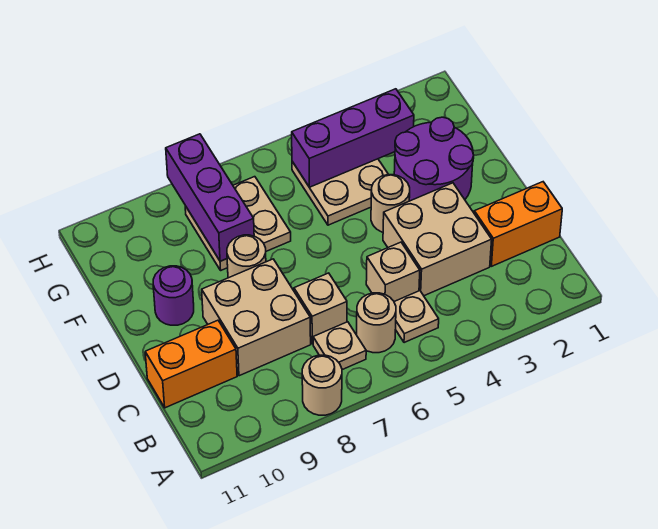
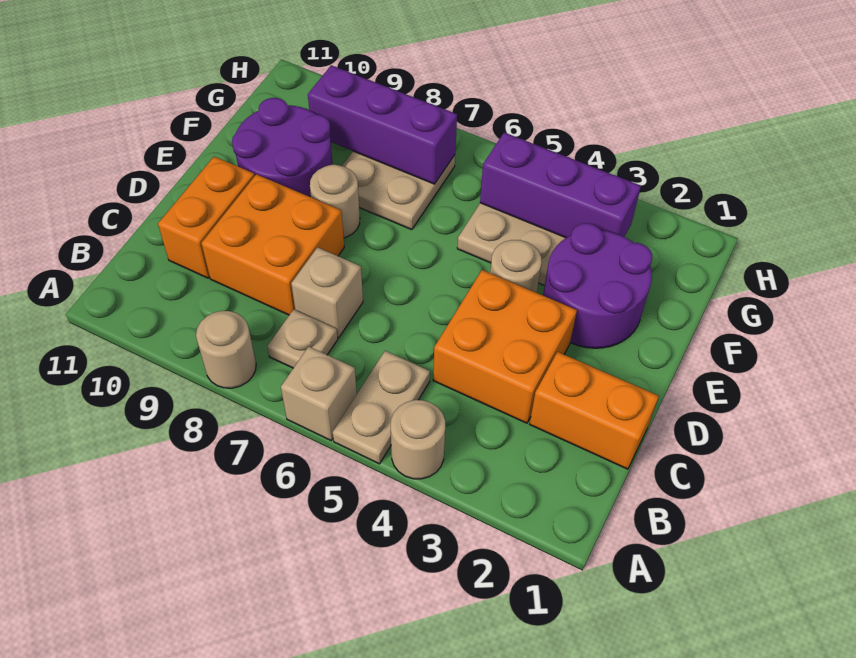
tan 1x1 plate [394,291,439,343] -> tan 1x2 plate [333,351,430,464]
tan 1x1 round brick [357,293,396,353] -> tan 1x1 round brick moved to [391,400,445,479]
tan 2x2 brick [383,183,492,296] -> orange 2x2 brick [433,270,577,423]
tan 1x1 brick [366,242,420,301] -> tan 1x1 brick moved to [281,346,357,441]
tan 2x2 brick [202,259,311,376] -> orange 2x2 brick [201,174,344,315]
orange 1x2 brick [145,320,237,408] -> orange 1x2 brick turned to [158,157,255,278]
purple 1x1 round brick [153,266,194,325] -> purple 2x2 round brick [232,98,333,197]
purple 1x3 brick [166,134,254,261] -> purple 1x3 brick turned to [308,65,457,184]

